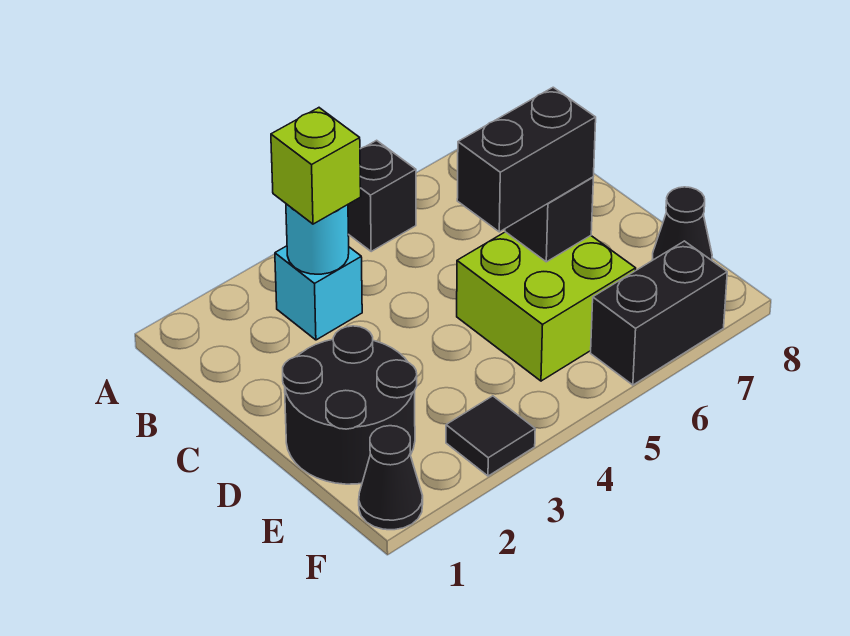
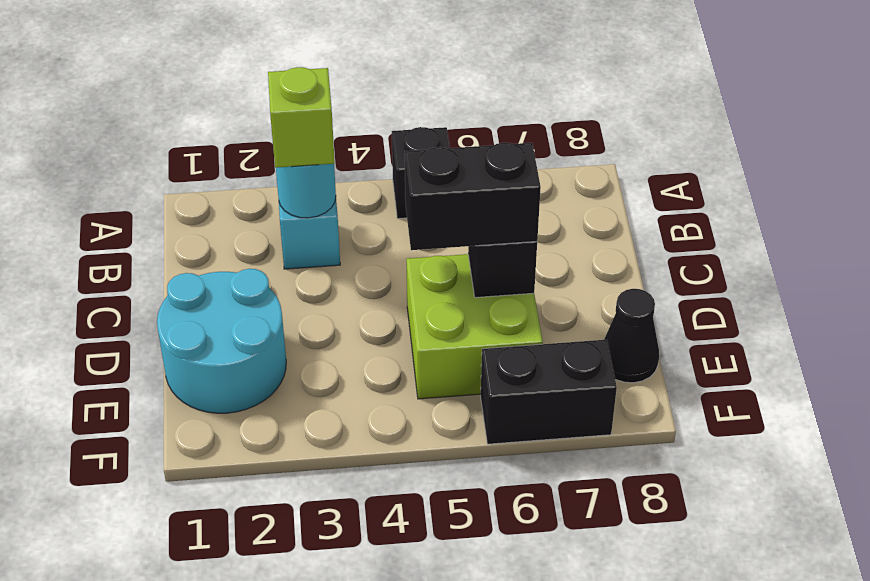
black 2x2 round brick [283,326,417,484] -> cyan 2x2 round brick [157,269,286,413]
black 1x1 cone [359,426,423,530] -> none
black 1x1 tile [446,396,535,476] -> none

